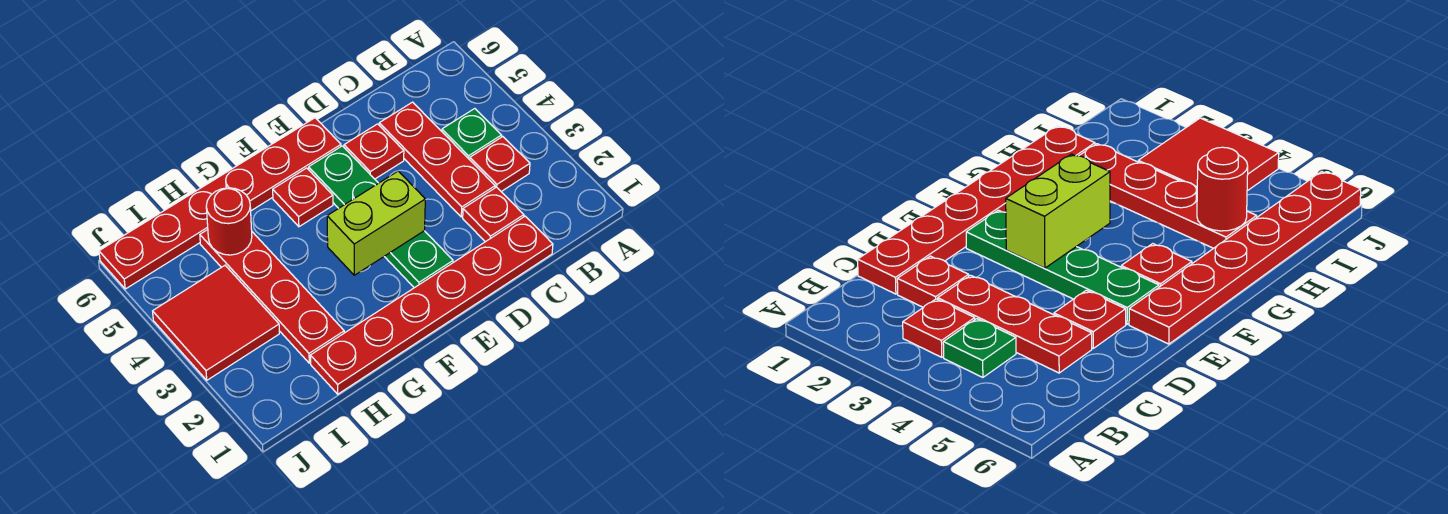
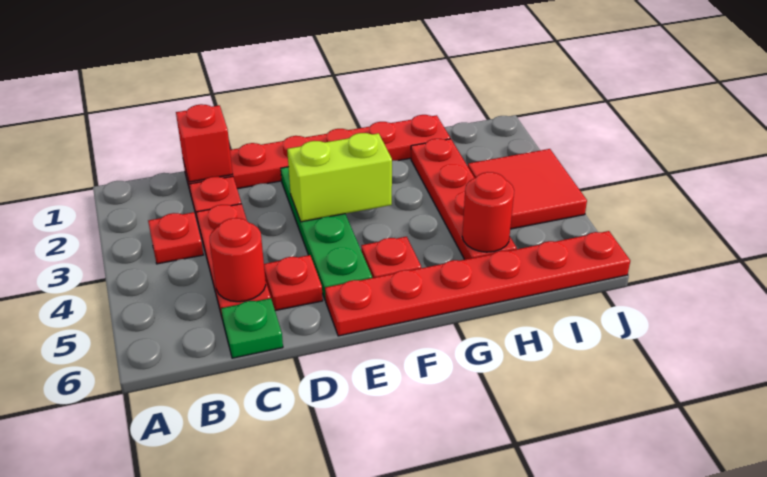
green 1x1 plate [442,109,502,160] -> green 1x1 plate moved to [221,298,283,358]
none -> red 1x1 brick [176,104,233,182]
none -> red 1x1 round brick [210,218,266,302]

